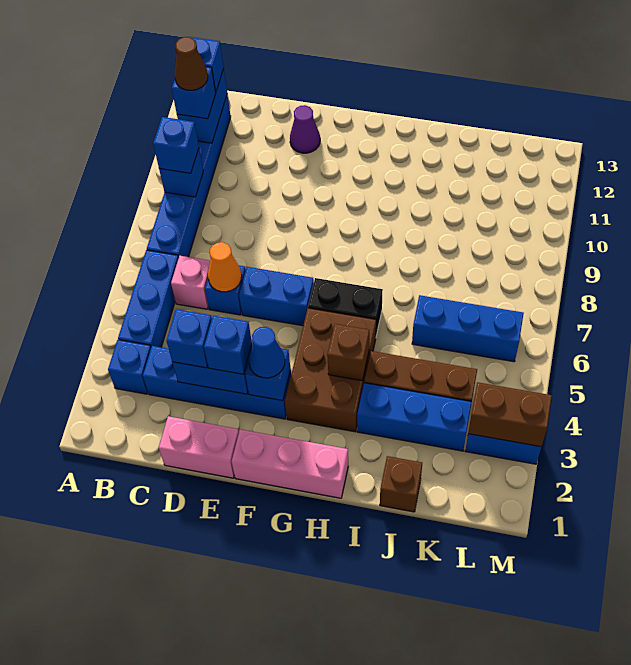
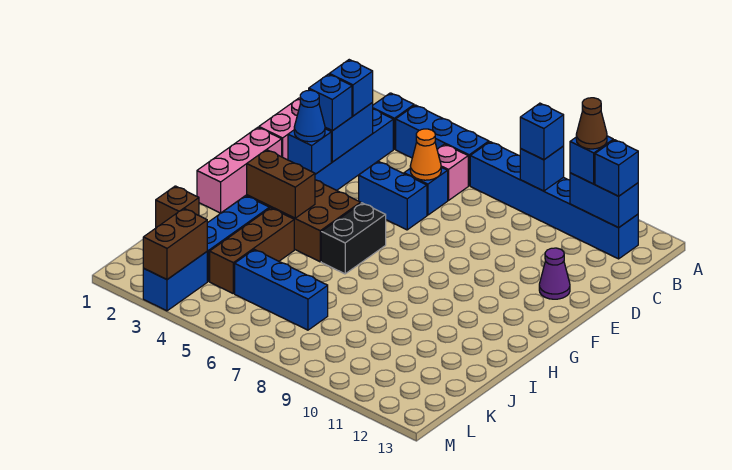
blue 1x2 brick [239,267,314,326] -> blue 1x2 brick turned to [359,161,427,230]
brown 1x1 brick [327,324,369,381] -> brown 1x2 brick [247,150,315,218]
blue 1x3 brick [412,295,524,362] -> blue 1x3 brick turned to [235,249,328,330]

